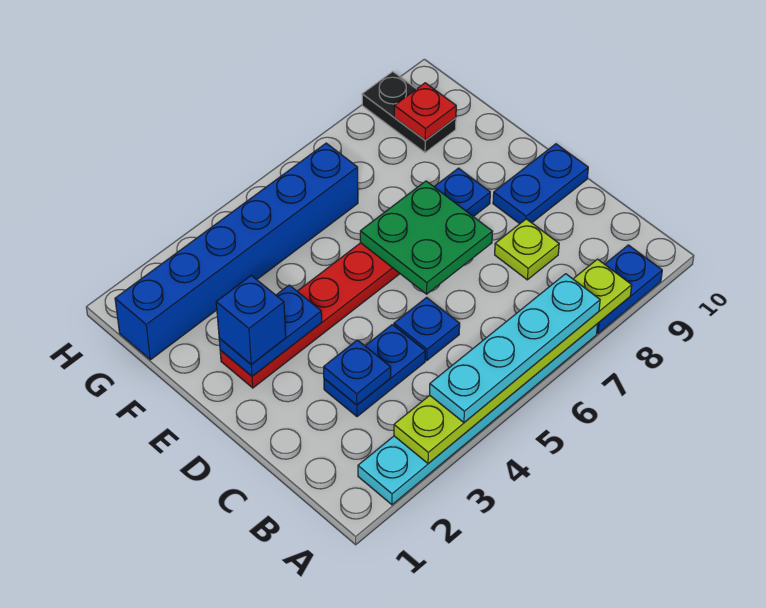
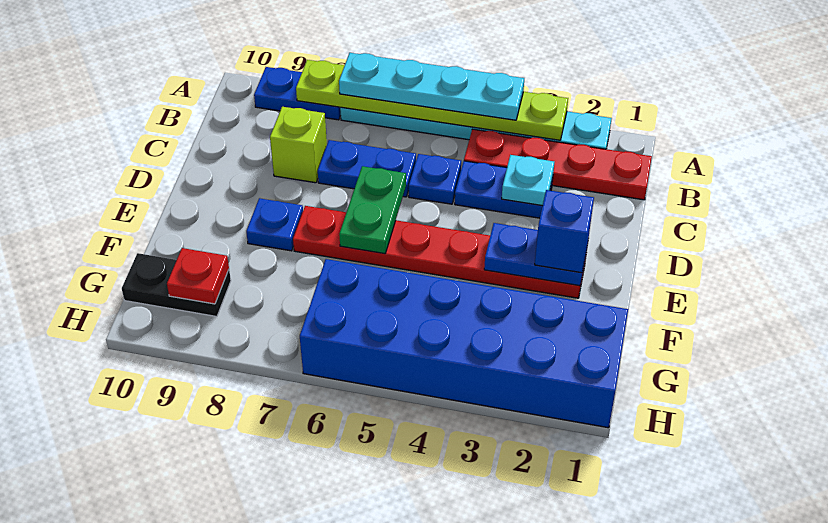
none -> red 1x4 plate [464,129,652,200]
blue 1x1 plate [324,340,391,405] -> cyan 1x1 plate [502,155,554,206]
lime 1x1 plate [495,219,559,280] -> lime 1x1 brick [270,107,327,183]
green 2x2 plate [360,181,493,294] -> green 1x2 plate [339,166,406,254]
blue 1x2 plate [493,144,588,224] -> blue 1x2 plate moved to [318,140,416,197]
blue 1x6 brick [115,143,358,360] -> blue 2x6 brick [300,259,628,428]
black 1x2 plate [362,72,456,153] -> black 1x2 plate turned to [122,253,231,316]

